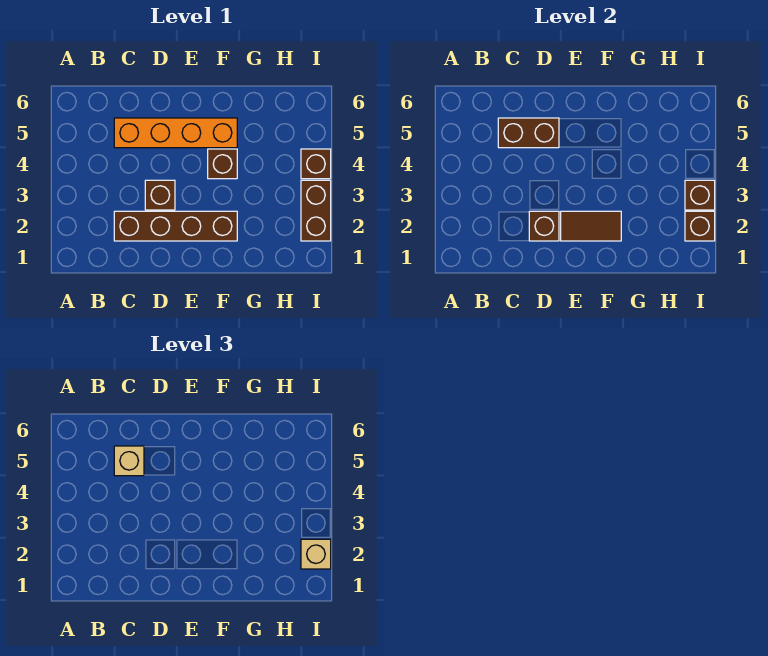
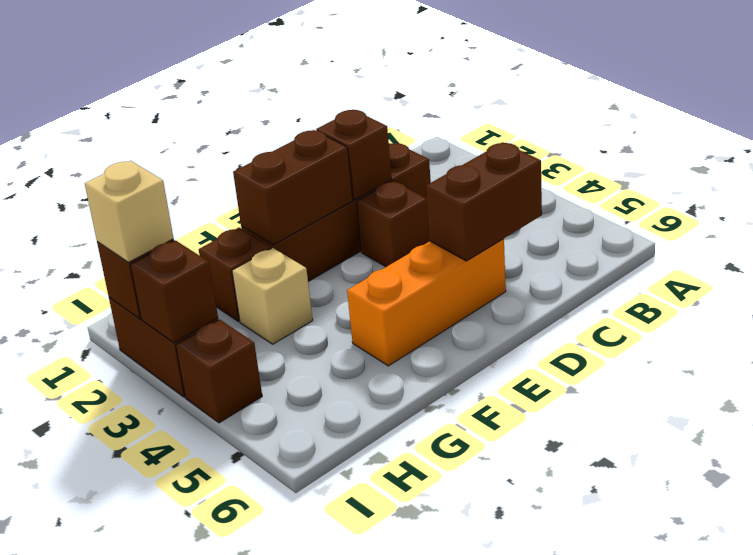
orange 1x4 brick [114,118,237,148] -> orange 1x3 brick [347,239,506,366]
tan 1x1 brick [114,446,144,476] -> tan 1x1 brick moved to [232,248,313,344]
brown 1x2 tile [561,211,621,241] -> brown 1x2 brick [233,130,353,245]
brown 1x1 brick [208,149,237,179] -> brown 1x1 brick moved to [199,228,271,322]

